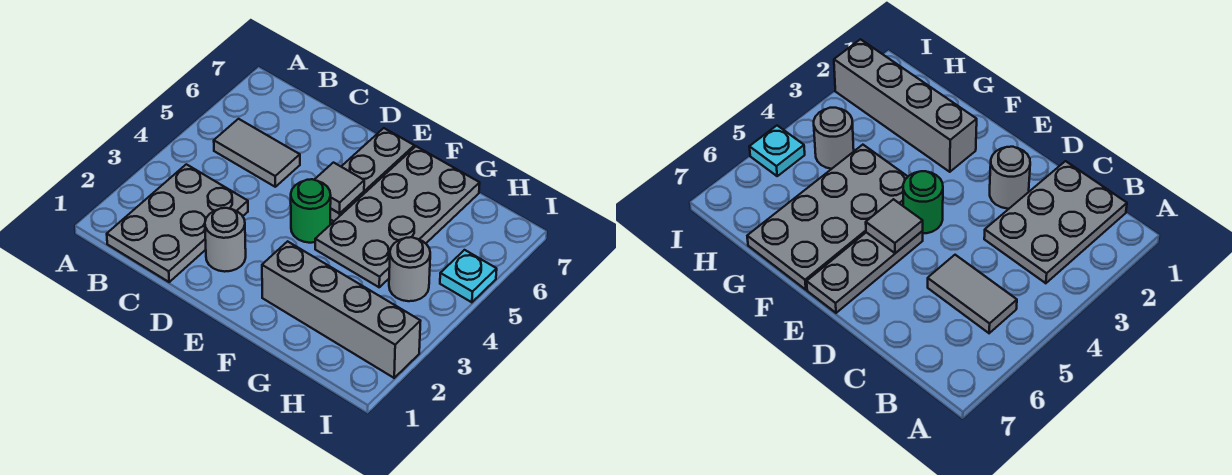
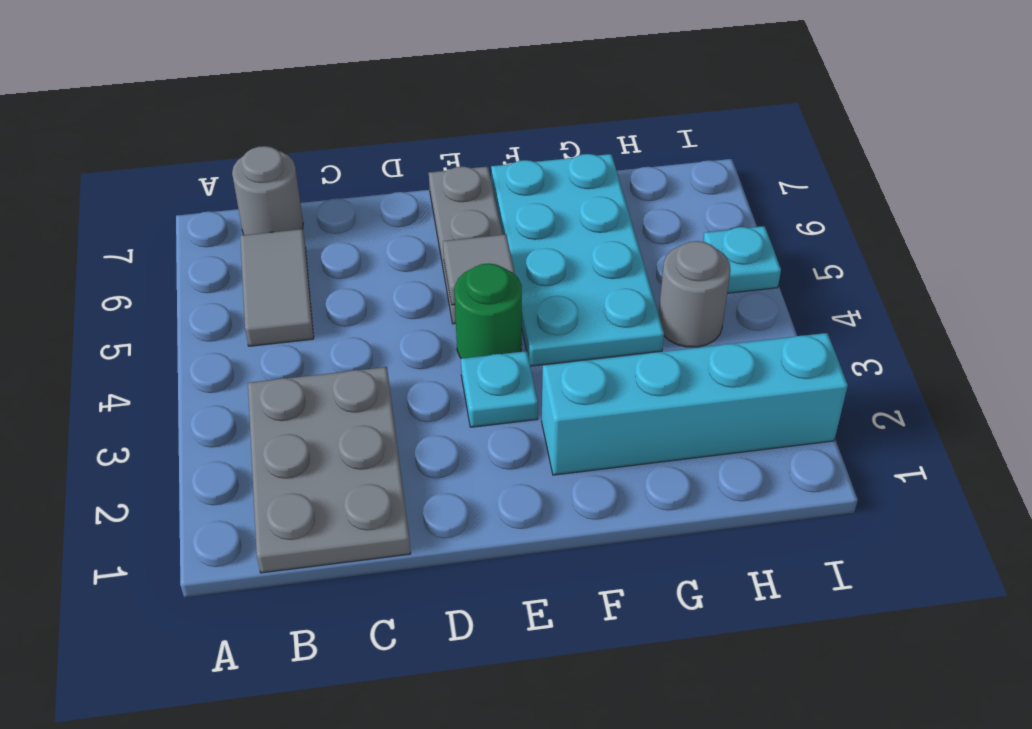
grey 1x2 tile [214,119,300,187] -> grey 1x2 tile turned to [240,229,314,346]
grey 1x1 round brick [205,208,246,272] -> grey 1x1 round brick moved to [232,146,303,235]
none -> cyan 1x1 plate [461,351,538,427]
grey 1x4 brick [262,241,420,378] -> cyan 1x4 brick [542,333,848,475]
grey 2x4 plate [315,146,480,287] -> cyan 2x4 plate [491,154,664,366]

